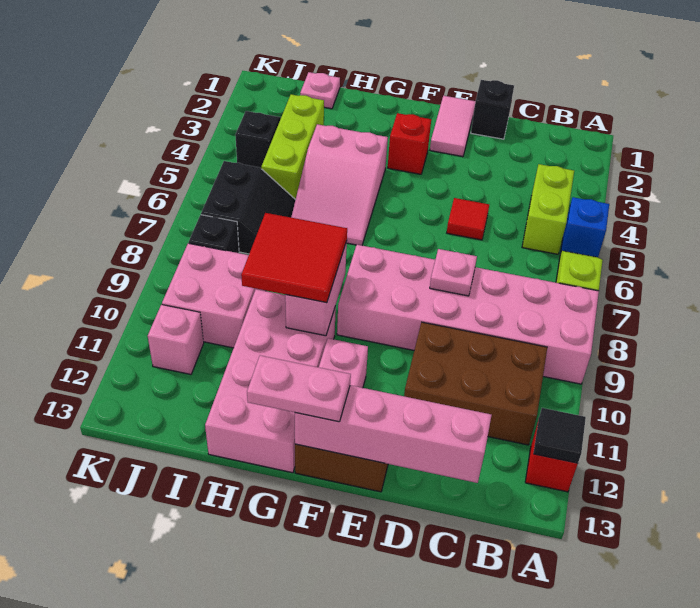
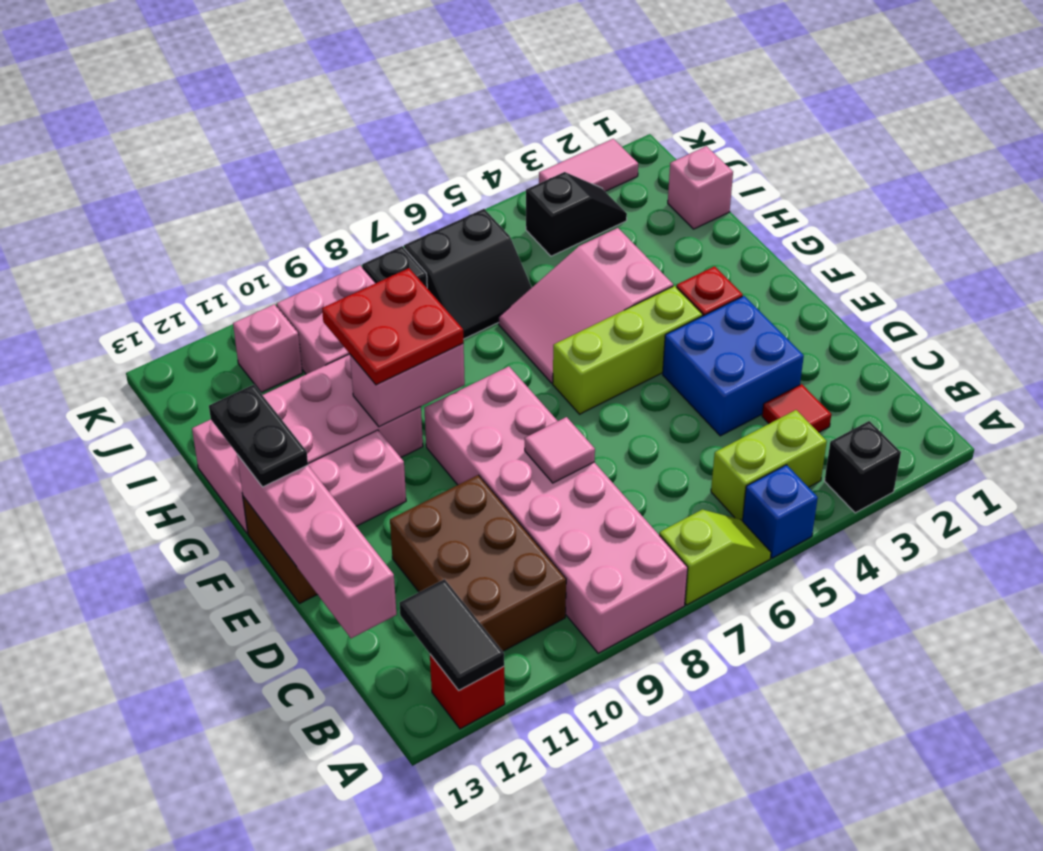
black 1x1 tile [534,408,586,463] -> black 1x2 tile [399,579,504,690]
black 1x1 brick [471,80,514,139] -> black 1x1 brick moved to [825,421,901,513]
none -> blue 2x2 brick [663,296,804,436]
red 1x1 tile [447,198,489,240] -> red 1x1 tile moved to [762,384,831,432]
pink 1x1 plate [430,249,477,296] -> pink 1x1 tile [525,417,595,483]
pink 1x2 tile [430,96,475,157] -> pink 1x2 tile moved to [539,139,638,191]
pink 1x2 plate [247,355,351,422] -> black 1x2 plate [209,385,308,487]
red 2x2 tile [241,213,347,303] -> red 2x2 plate [322,268,464,385]
pink 1x1 plate [300,72,340,109] -> pink 1x1 brick [668,146,733,229]
lime 1x3 brick [261,94,324,200] -> lime 1x3 brick moved to [553,286,703,414]

